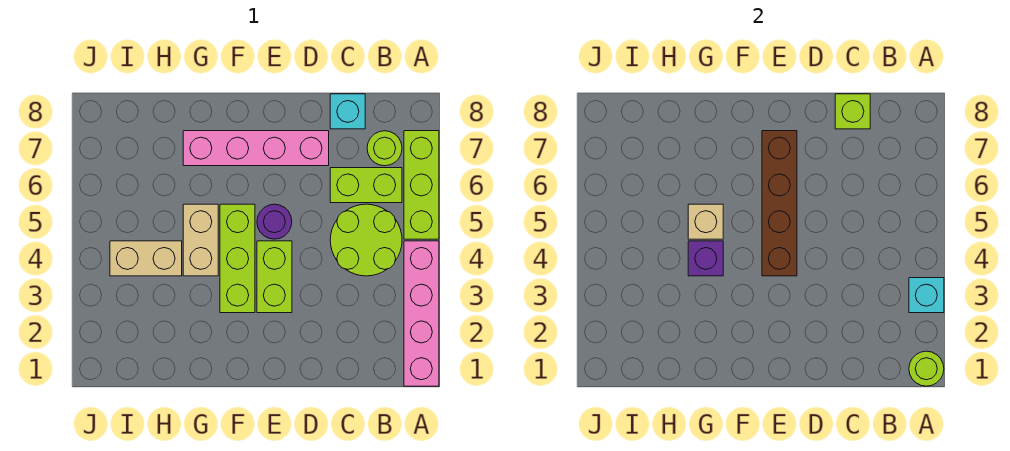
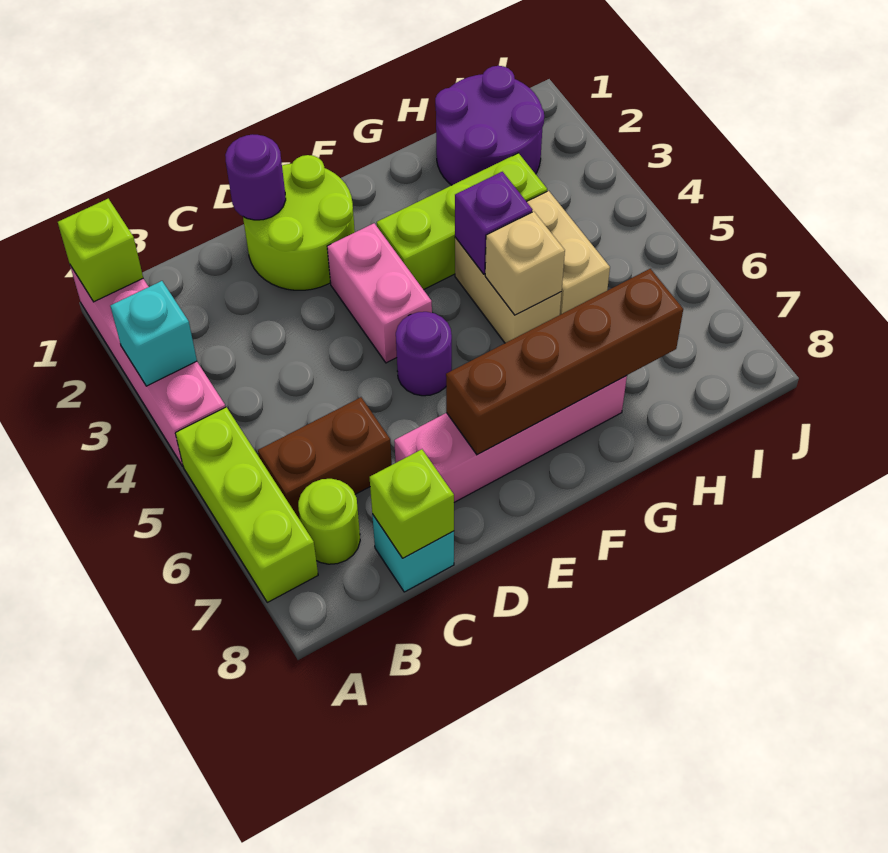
lime 1x1 round brick [909,351,944,386] -> lime 1x1 brick [58,199,143,302]
lime 2x2 round brick [330,204,402,276] -> lime 2x2 round brick moved to [243,155,355,290]
lime 1x2 brick [330,168,402,203] -> brown 1x2 brick [258,397,392,520]
none -> purple 1x1 round brick [225,134,286,220]
lime 1x2 brick [257,241,292,313] -> pink 1x2 brick [327,223,432,363]
brown 1x4 brick [762,131,797,276] -> brown 1x4 brick turned to [446,269,683,455]
lime 1x3 brick [220,204,255,313] -> lime 1x3 brick turned to [377,153,547,290]
none -> purple 2x2 round brick [435,66,544,185]
tan 1x2 brick [110,241,182,276] -> tan 1x2 brick turned to [527,191,610,315]

